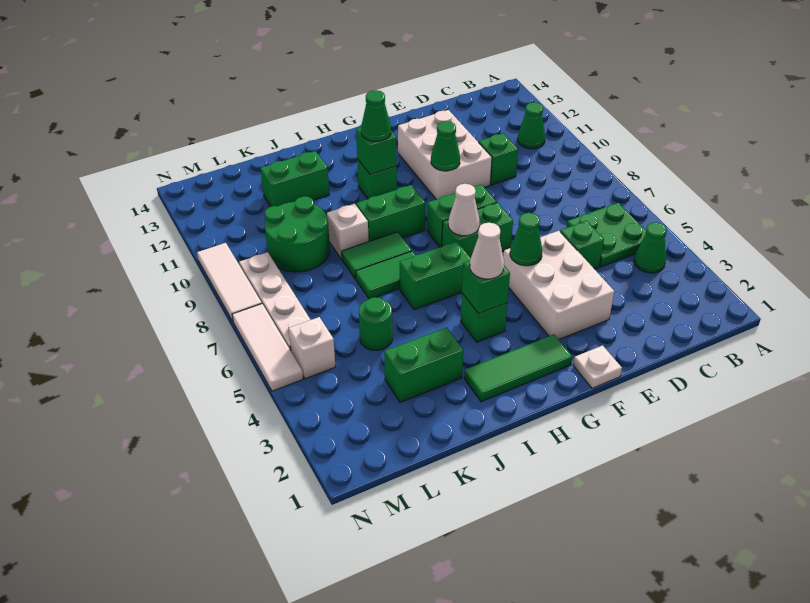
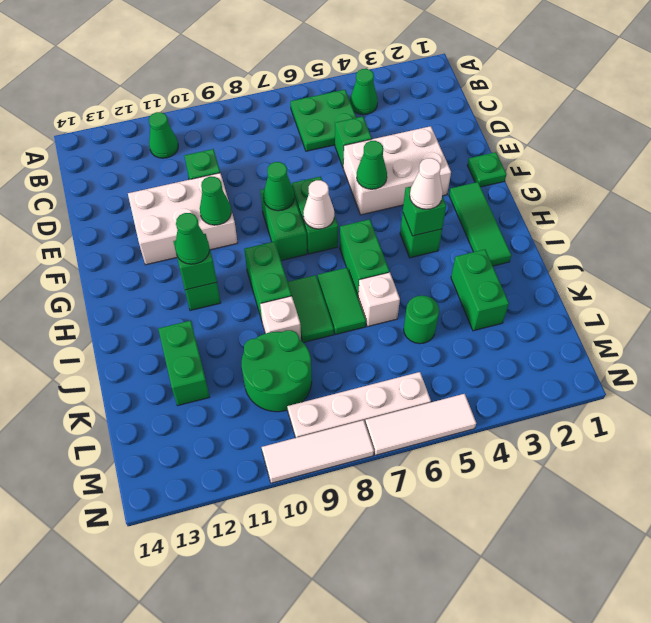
white 1x1 plate [573,345,622,388] -> green 1x1 plate [467,152,506,187]
none -> green 1x1 cone [263,162,294,211]
white 1x1 brick [289,317,335,379] -> white 1x1 brick moved to [358,272,400,327]

